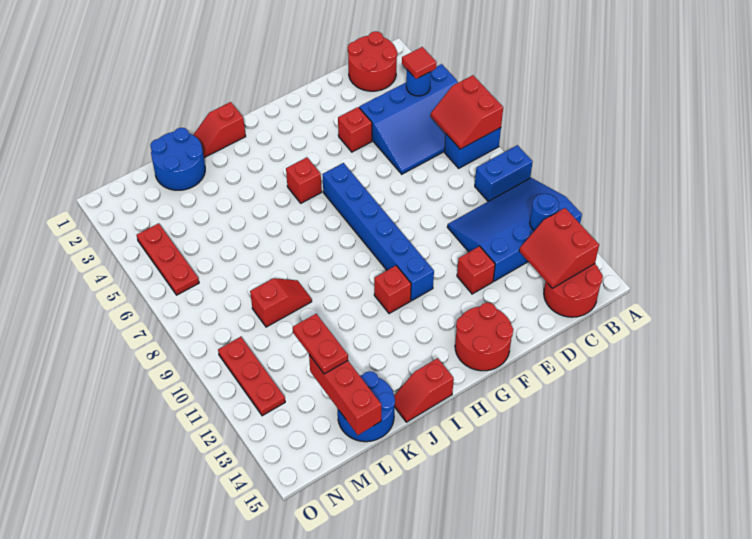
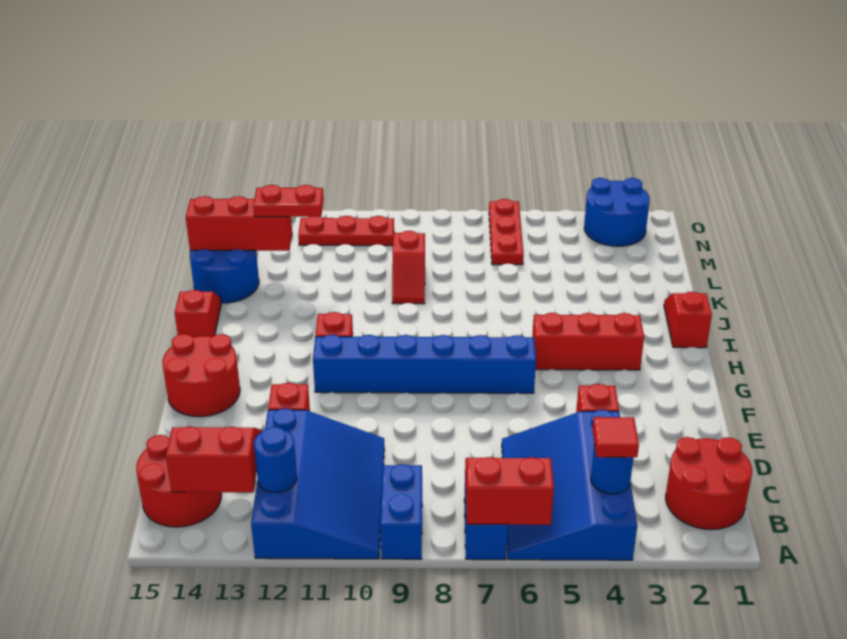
red 1x1 brick [286,157,322,203] -> red 1x3 brick [532,313,644,370]
blue 2x2 round brick [150,128,205,190] -> blue 2x2 round brick moved to [584,178,650,246]
red 1x3 plate [137,223,199,295] -> red 1x3 plate turned to [489,199,523,265]

